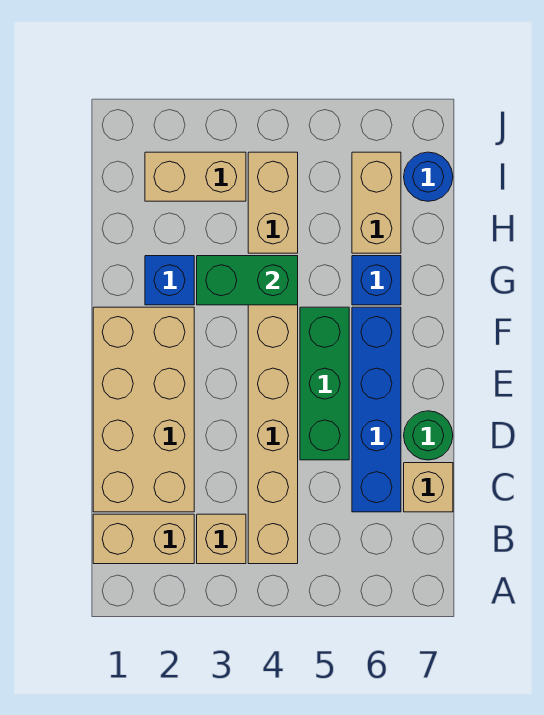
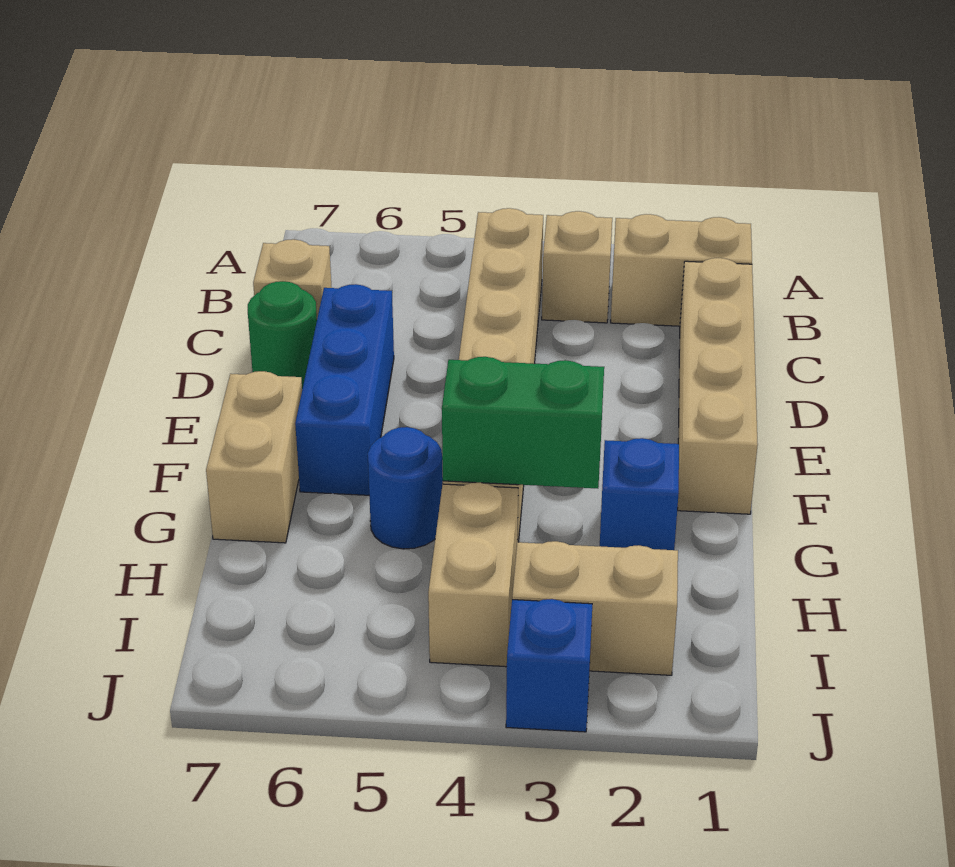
tan 2x4 brick [93,307,194,512] -> tan 1x4 brick [678,258,758,514]
blue 1x4 brick [352,307,401,512] -> blue 1x3 brick [295,284,394,495]
green 1x3 brick [300,307,349,460] -> none
blue 1x1 brick [352,256,401,305] -> blue 1x1 brick moved to [506,599,592,732]
tan 1x2 brick [352,152,401,253] -> tan 1x2 brick moved to [206,371,302,543]
blue 1x1 round brick [404,152,453,201] -> blue 1x1 round brick moved to [368,427,443,549]

